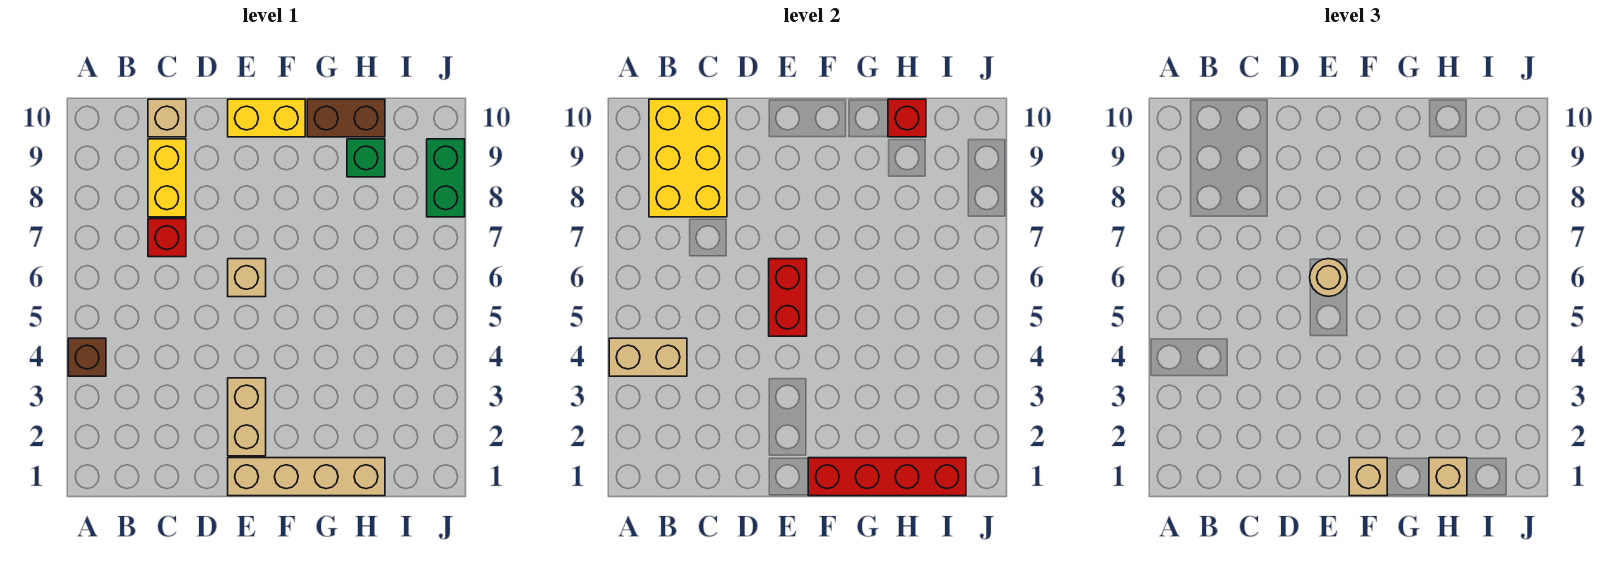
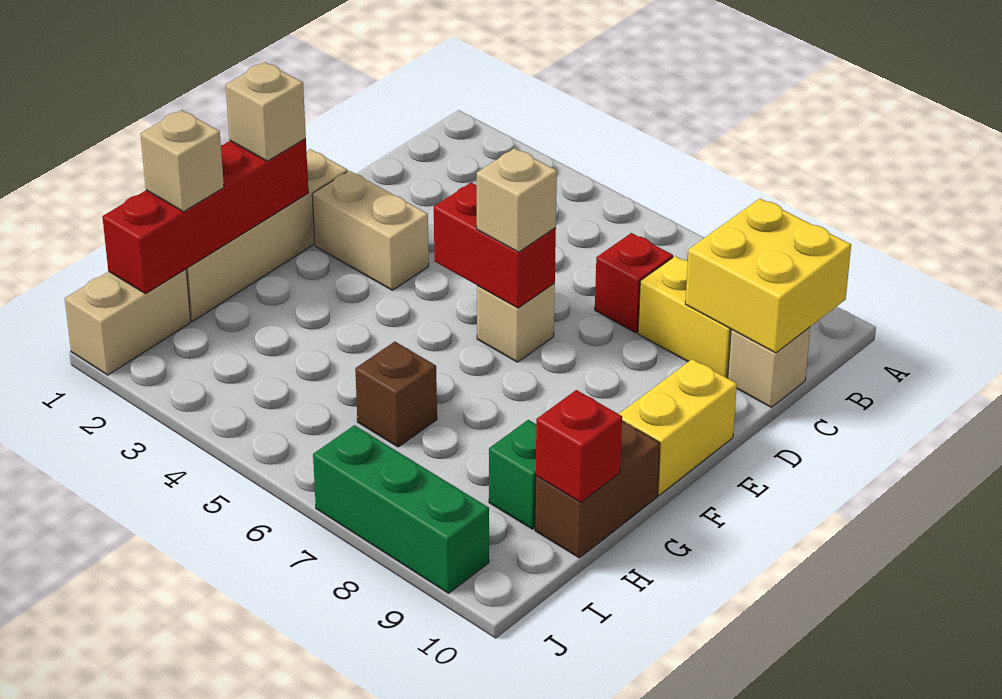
brown 1x1 brick [68,338,106,376] -> brown 1x1 brick moved to [355,342,437,447]
tan 1x2 brick [609,338,687,376] -> tan 1x2 brick moved to [65,269,191,375]
yellow 2x3 brick [649,99,727,217] -> yellow 2x2 brick [685,199,851,353]
tan 1x1 round brick [1310,259,1347,296] -> tan 1x1 brick [477,148,557,252]
green 1x2 brick [427,139,465,217] -> green 1x3 brick [313,425,489,593]

